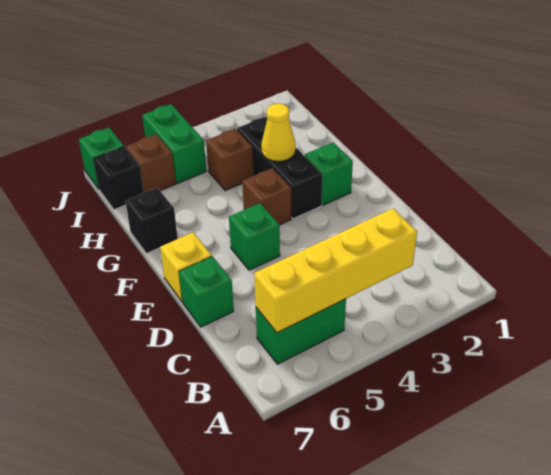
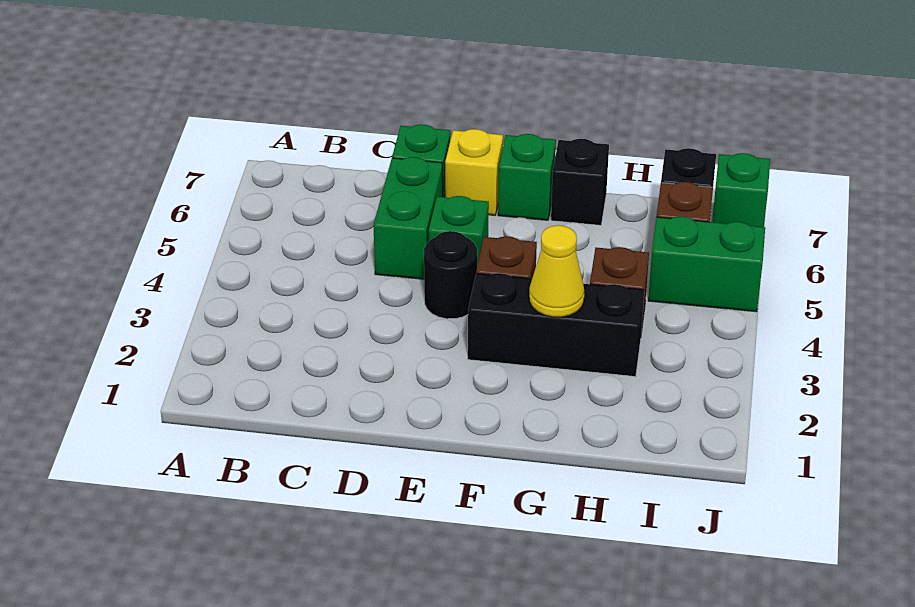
yellow 1x4 brick [254,208,417,333] -> none
green 1x2 brick [256,299,346,364] -> green 1x2 brick moved to [374,157,443,279]
none -> black 1x1 round brick [424,231,477,319]
green 1x1 brick [305,142,353,205] -> green 1x1 brick moved to [498,134,556,220]

